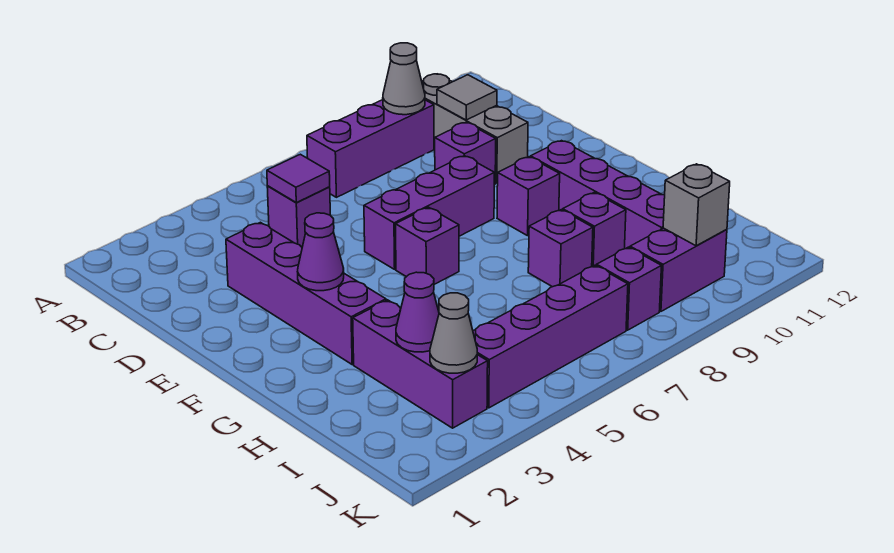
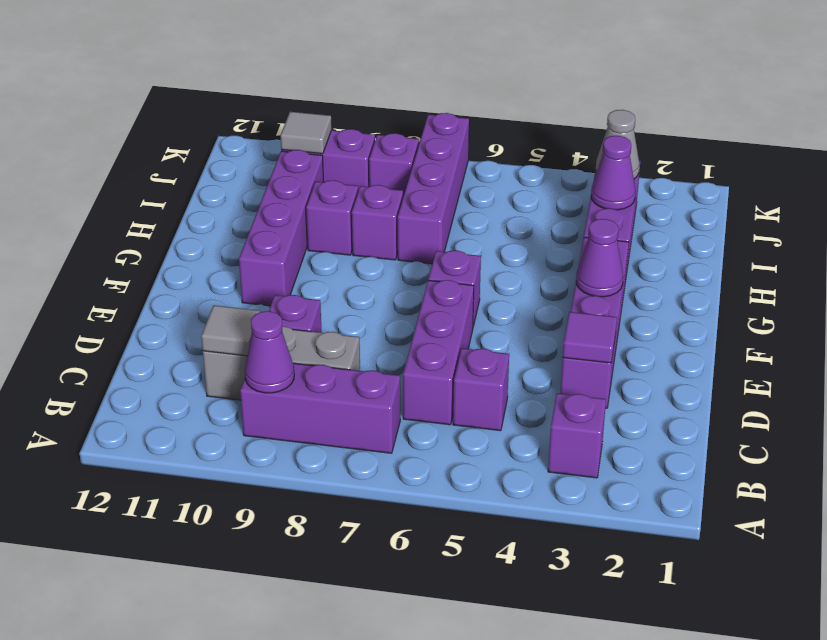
grey 1x1 cone [383,43,425,115] -> purple 1x1 cone [245,311,294,393]
grey 1x3 brick [422,74,528,183] -> grey 1x3 brick turned to [203,326,360,400]
purple 1x1 tile [267,154,330,203] -> purple 1x1 tile moved to [563,312,617,363]
purple 1x3 brick [364,156,495,269] -> purple 1x3 brick turned to [403,280,474,425]
purple 1x1 brick [497,157,560,236] -> purple 1x1 brick moved to [548,393,606,478]
purple 1x4 brick [473,265,628,408] -> purple 1x4 brick turned to [398,113,469,264]
grey 1x1 brick [663,164,730,246] -> grey 1x1 tile [281,112,332,154]

